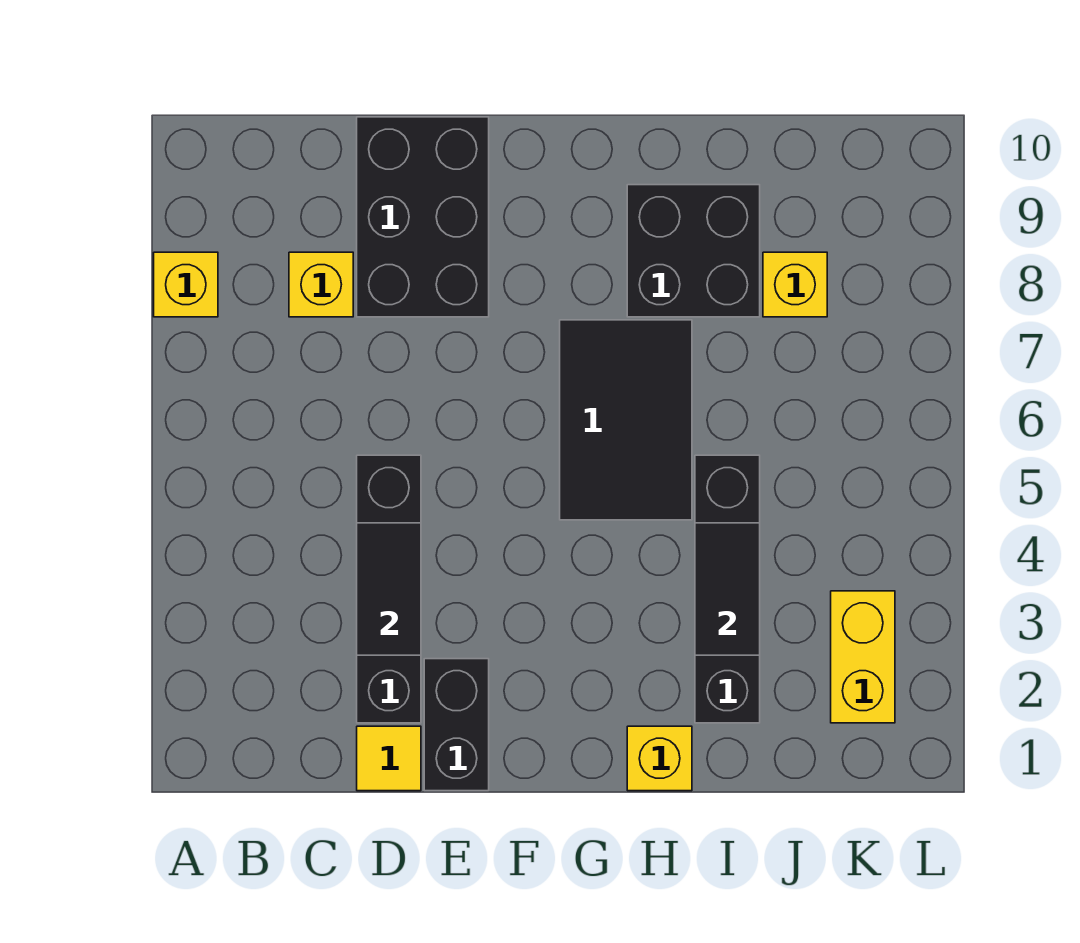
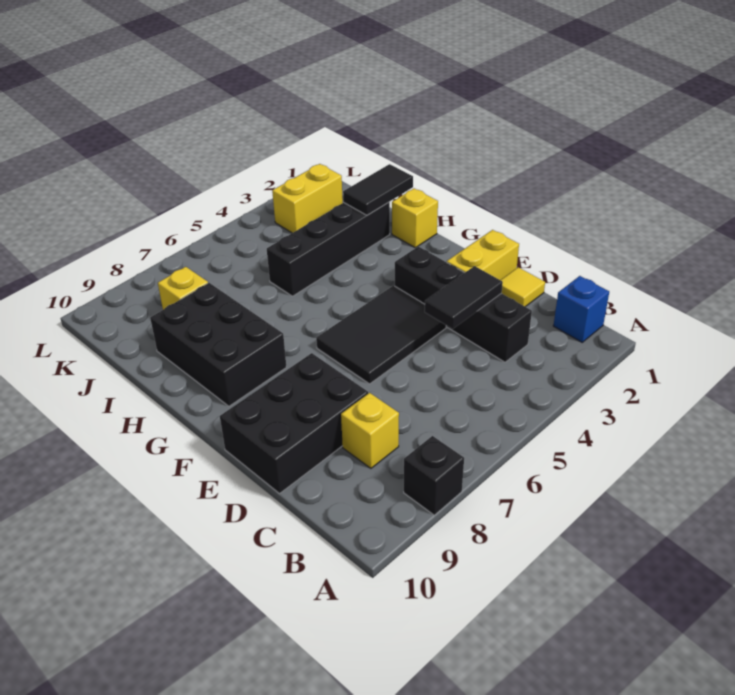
yellow 1x1 brick [154,252,218,317] -> black 1x1 brick [404,436,464,515]
none -> blue 1x1 brick [553,276,609,342]
black 1x4 brick [357,455,421,723] -> black 1x4 brick turned to [395,247,532,362]
black 1x2 brick [424,659,489,791] -> yellow 1x2 brick [447,230,519,280]
black 2x3 tile [560,320,692,520] -> black 2x3 tile moved to [316,286,446,384]
black 2x2 brick [627,185,760,317] -> black 2x3 brick [150,283,286,406]
black 1x2 tile [695,523,760,655] -> black 1x2 tile moved to [343,164,413,215]

